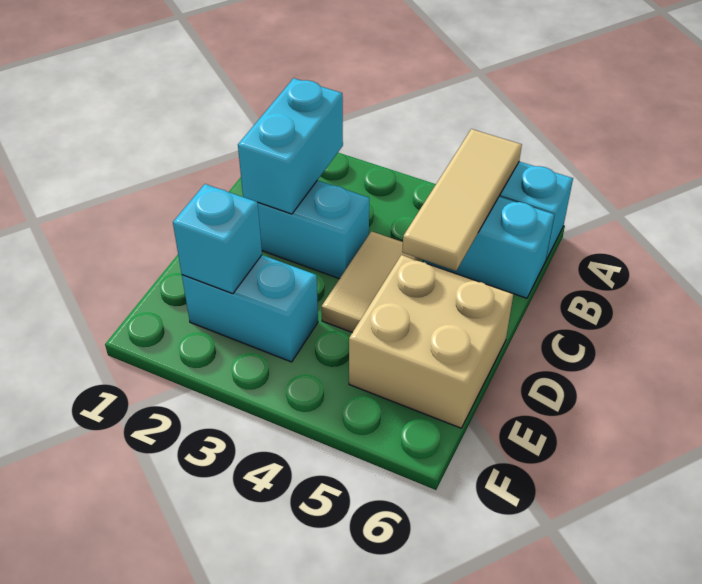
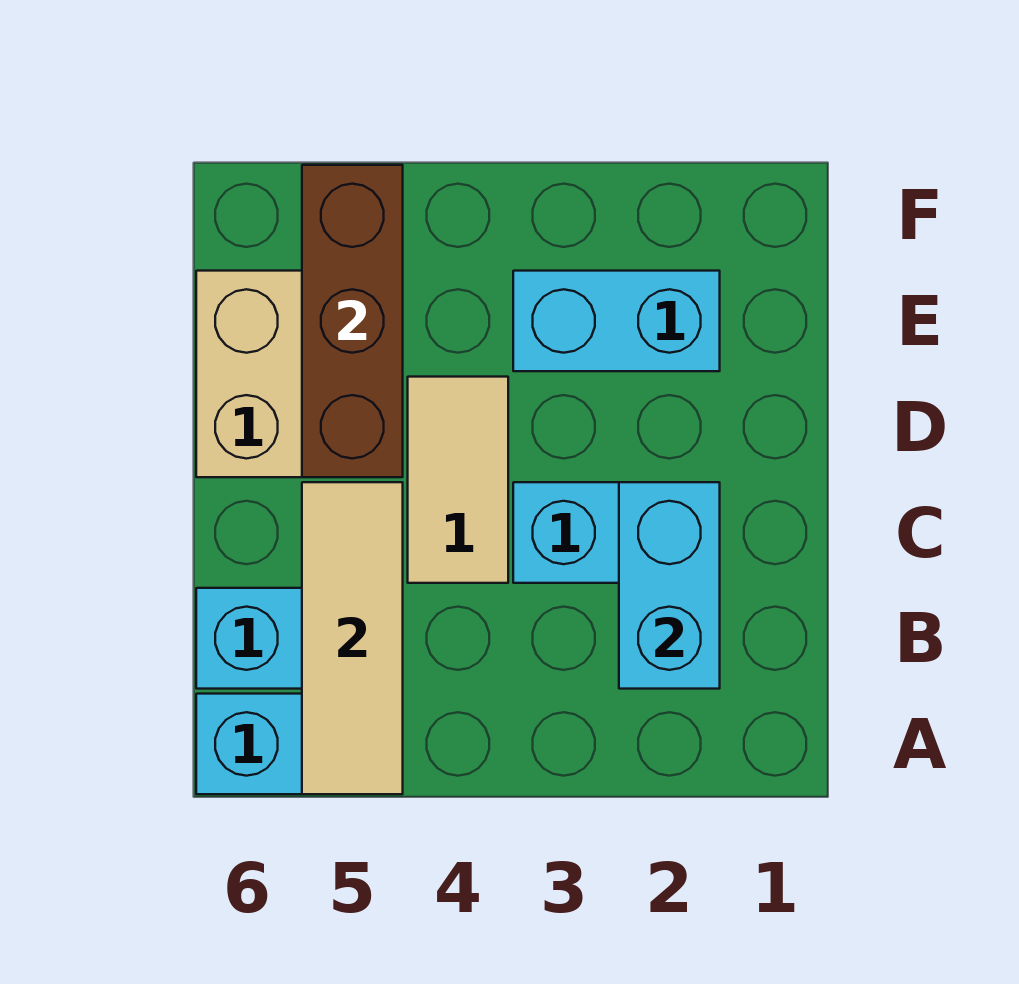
none -> brown 1x3 brick [302,165,403,477]
cyan 1x1 brick [173,184,262,294] -> none

